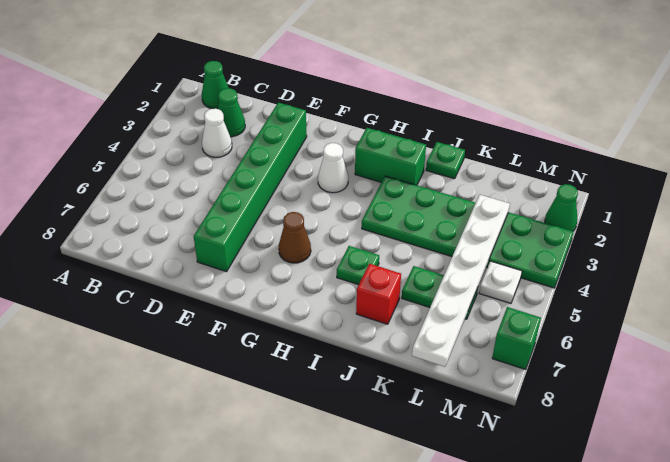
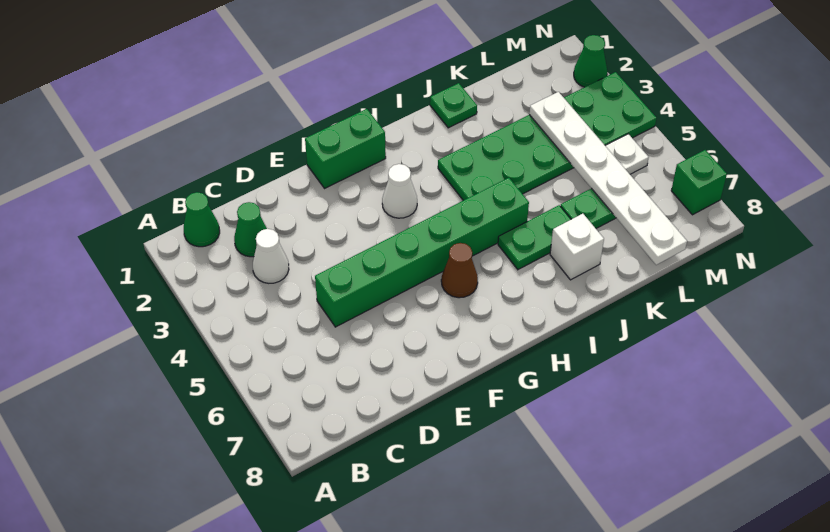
green 1x6 brick [194,103,307,272] -> green 1x6 brick turned to [315,178,529,327]
green 1x2 brick [355,128,426,185] -> green 1x2 brick moved to [305,109,386,188]
green 1x1 plate [337,246,379,285] -> green 1x2 plate [498,205,571,269]
red 1x1 brick [356,264,401,324] -> white 1x1 brick [550,214,604,280]

